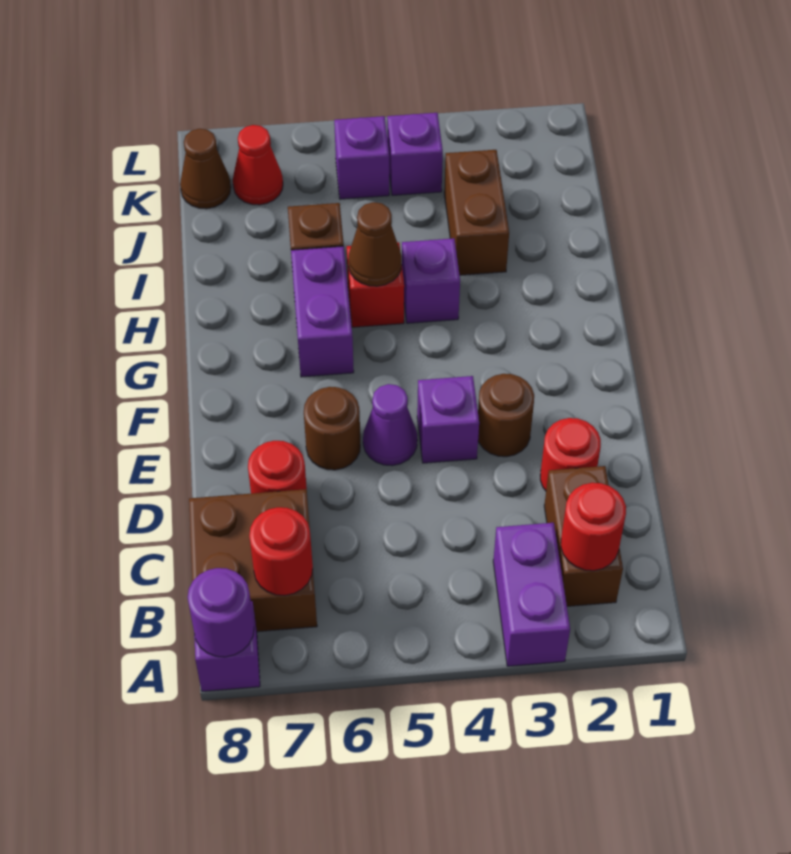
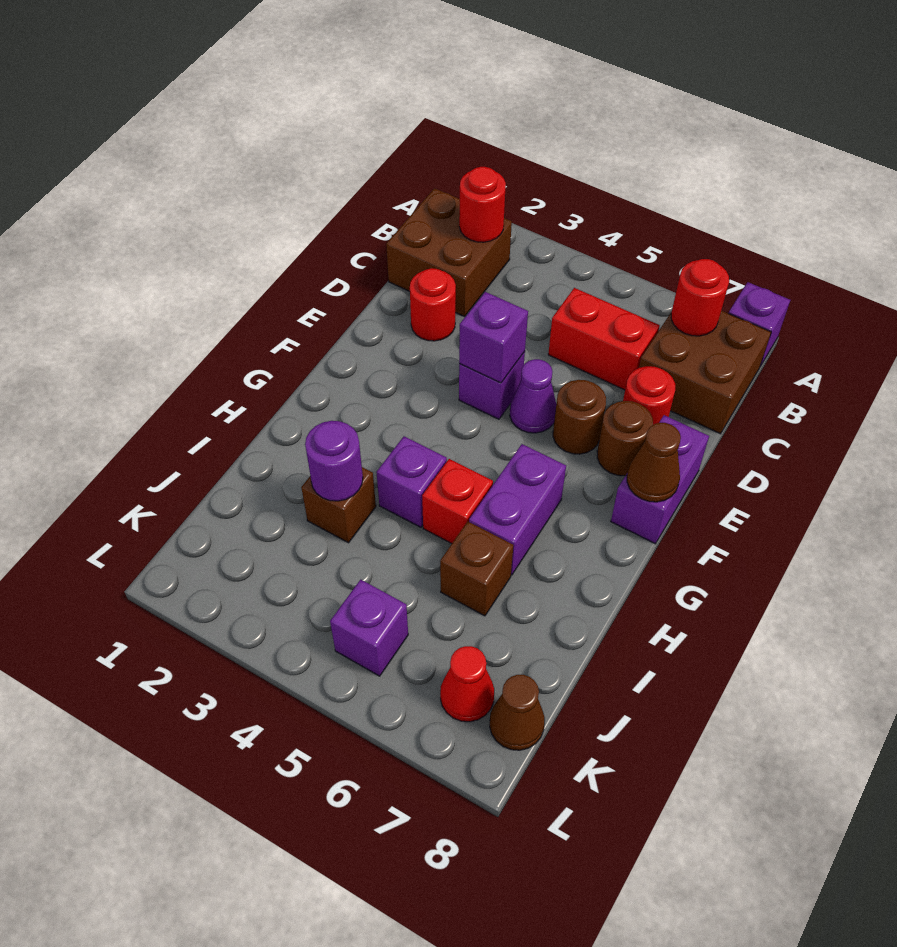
purple 1x2 brick [493,523,570,666] -> purple 1x2 brick moved to [611,415,709,544]
purple 1x1 round brick [188,568,254,657] -> purple 1x1 round brick moved to [305,421,363,501]
brown 1x2 brick [544,466,623,606] -> brown 2x2 brick [386,188,512,316]
none -> red 1x2 brick [548,288,660,390]
brown 1x1 round brick [478,374,534,457] -> brown 1x1 round brick moved to [597,401,653,476]
brown 1x1 cone [348,202,402,286] -> brown 1x1 cone moved to [627,423,681,502]
brown 1x2 brick [444,150,509,275] -> brown 1x1 brick [301,467,376,543]
purple 1x1 brick [387,113,443,195] -> purple 1x1 brick moved to [459,292,528,383]

